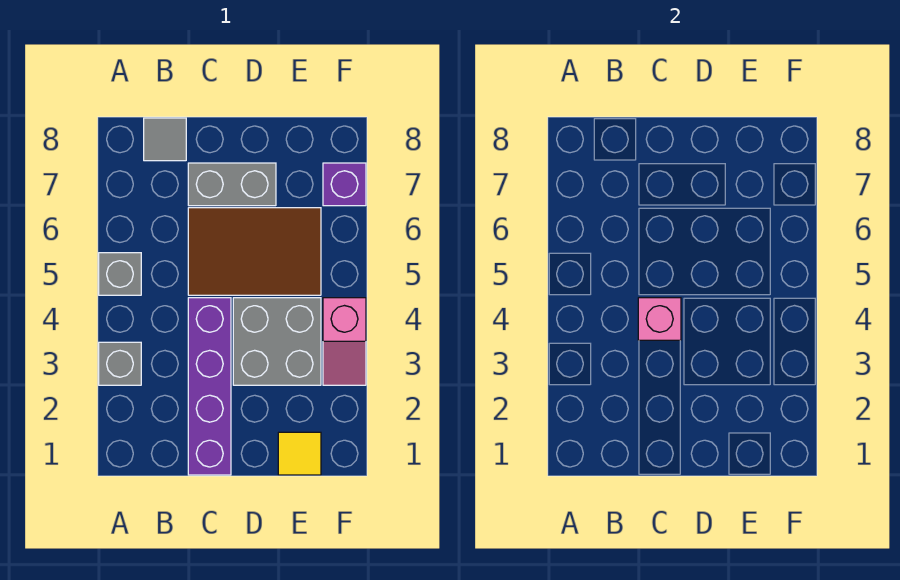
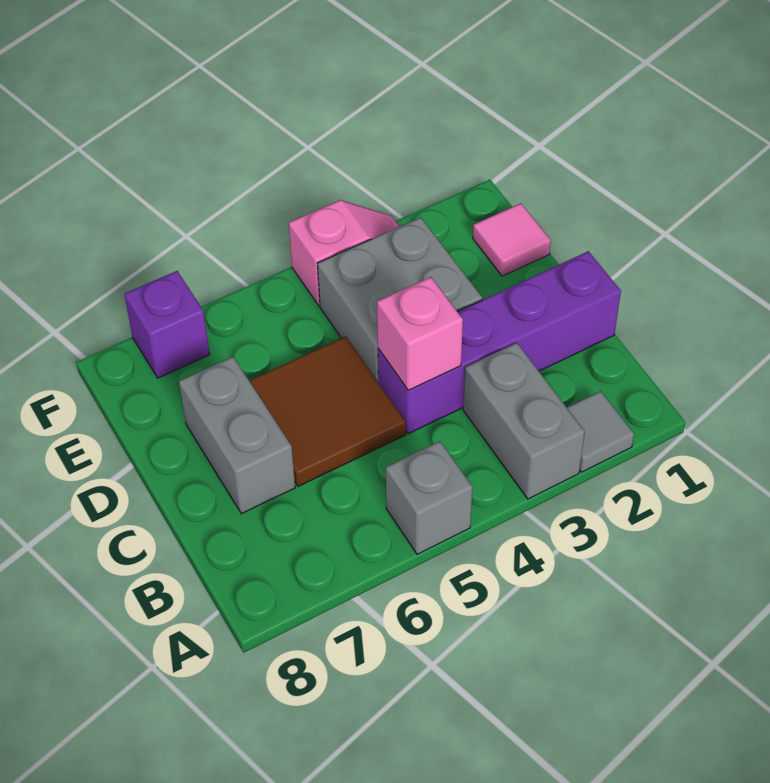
grey 1x1 brick [99,342,141,385] -> grey 1x2 brick [463,343,585,499]
grey 1x1 tile [144,118,186,161] -> grey 1x1 tile moved to [567,391,634,472]
brown 2x3 tile [188,208,321,295] -> brown 2x2 tile [249,336,406,486]
yellow 1x1 tile [278,432,321,475] -> pink 1x1 tile [473,203,551,276]

